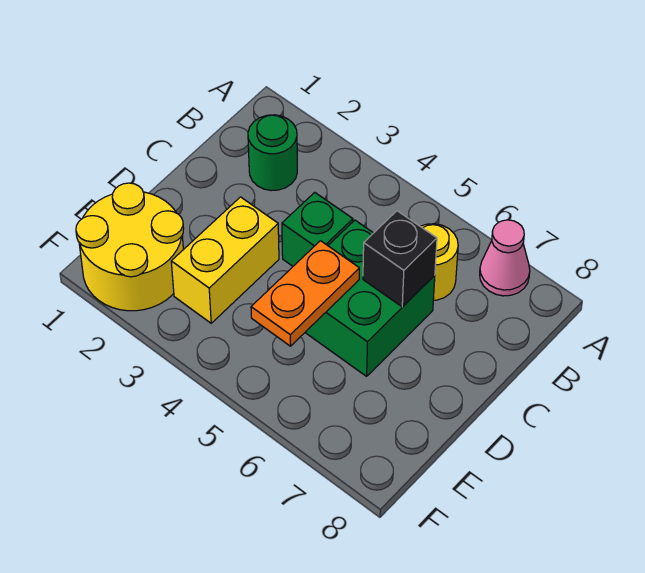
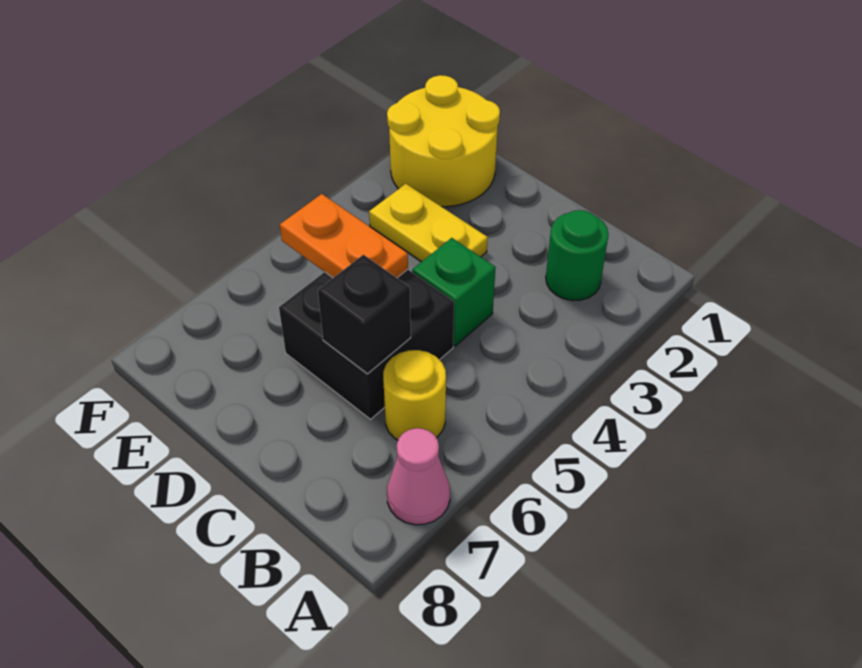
green 2x2 brick [305,220,435,376] -> black 2x2 brick [279,269,454,419]
yellow 1x2 brick [171,197,279,323] -> yellow 1x2 plate [369,184,488,262]

